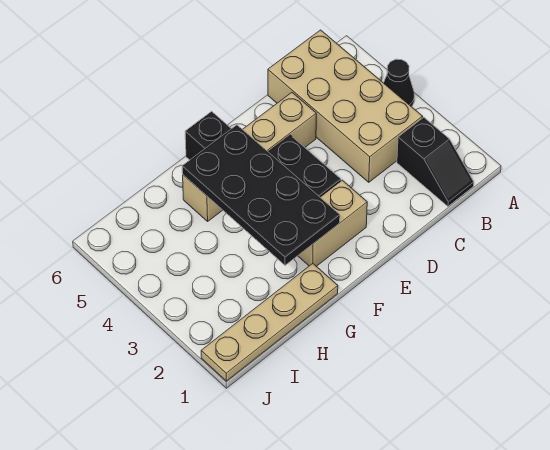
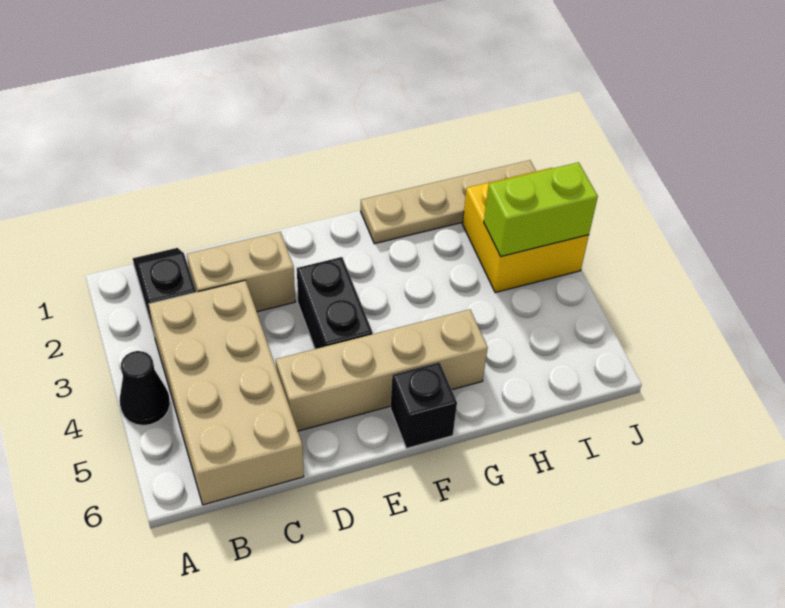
tan 1x2 brick [298,180,367,266] -> tan 1x2 brick moved to [187,232,295,312]
black 2x4 plate [182,125,340,265] -> none
none -> yellow 2x2 brick [463,168,589,293]
none -> lime 1x2 brick [484,162,598,257]

